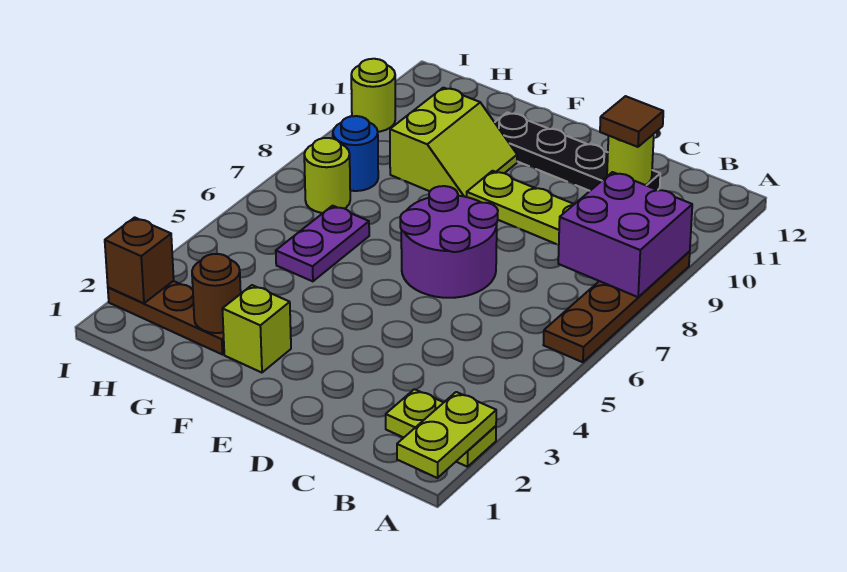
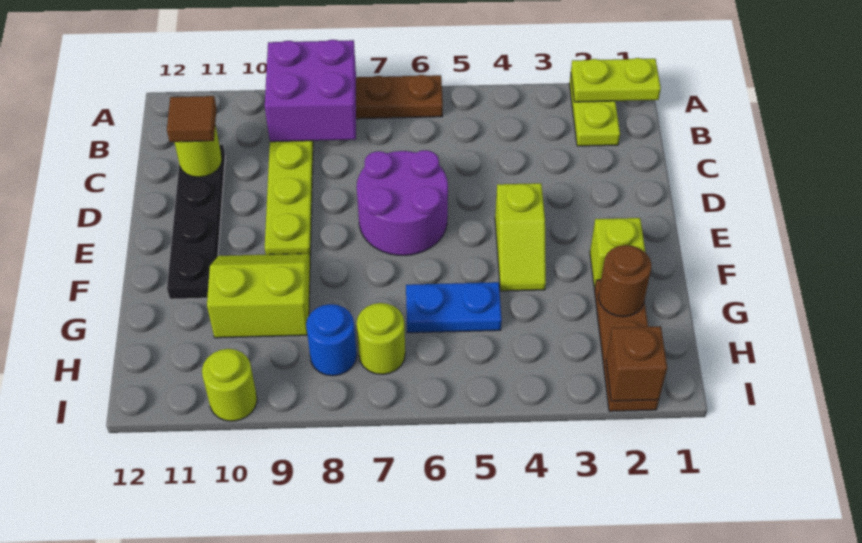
none -> lime 1x2 slope [495,183,546,291]
purple 1x2 plate [276,206,369,281] -> blue 1x2 plate [406,282,502,333]

